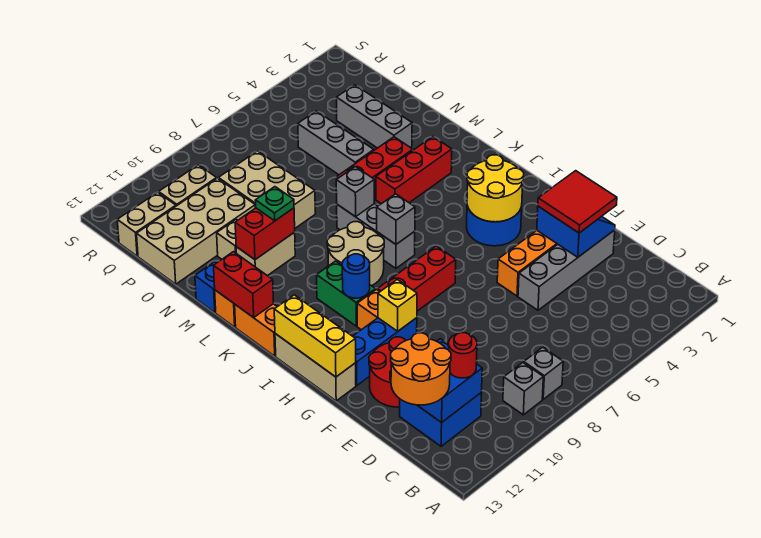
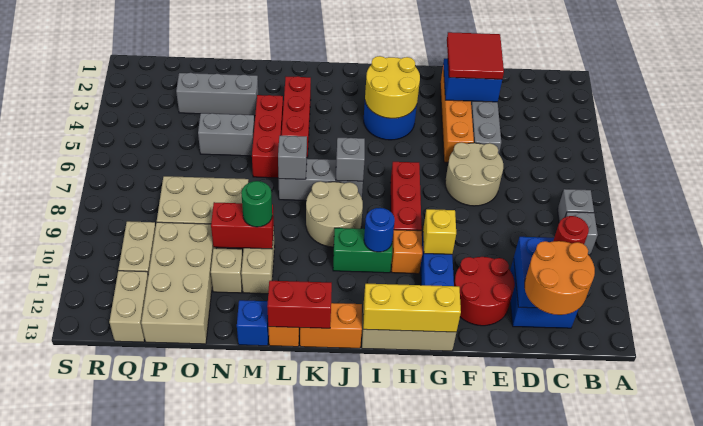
none -> tan 2x2 round brick [445,142,503,206]
red 1x2 brick [235,208,295,260] -> red 1x2 brick turned to [211,202,274,249]
green 1x1 plate [255,187,294,221] -> green 1x1 round brick [241,181,272,227]
grey 1x3 brick [298,111,374,175] -> grey 1x2 brick [198,113,255,156]

